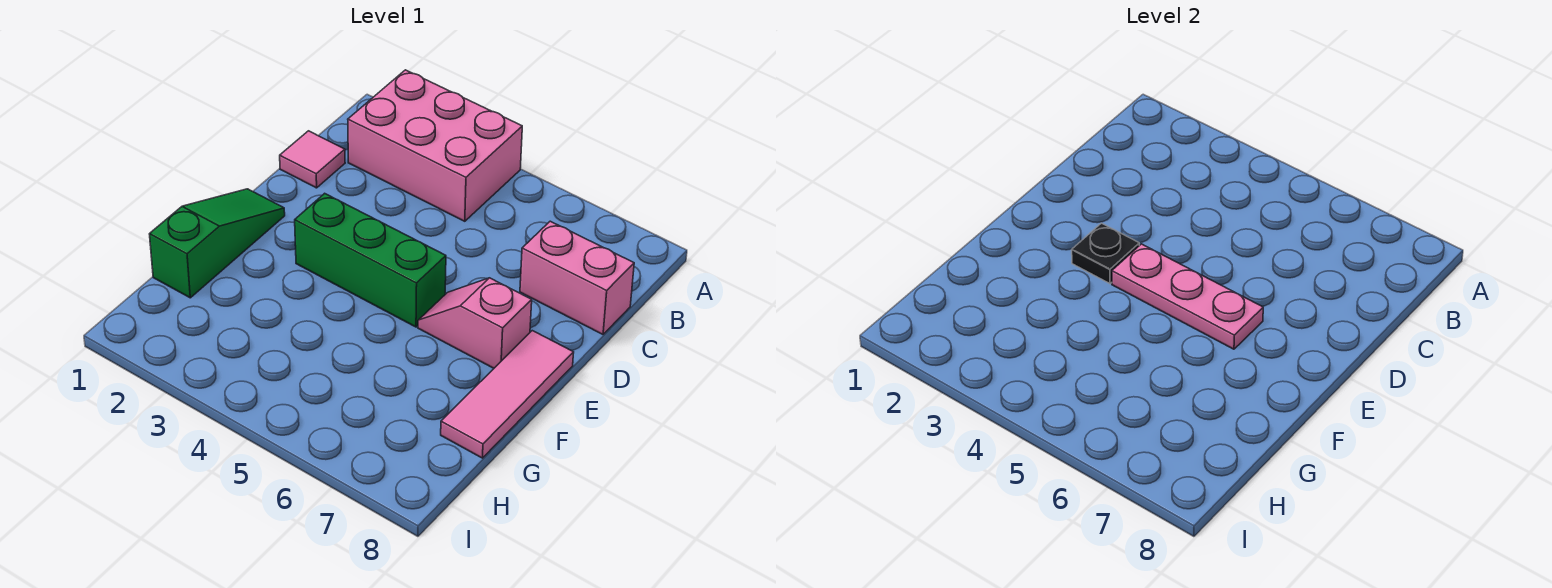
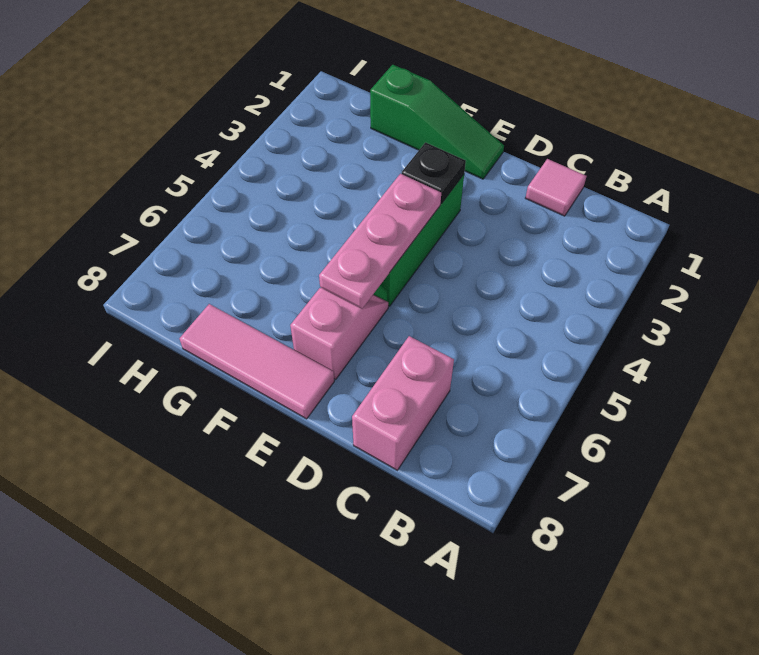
pink 2x3 brick [348,70,522,221] -> none

